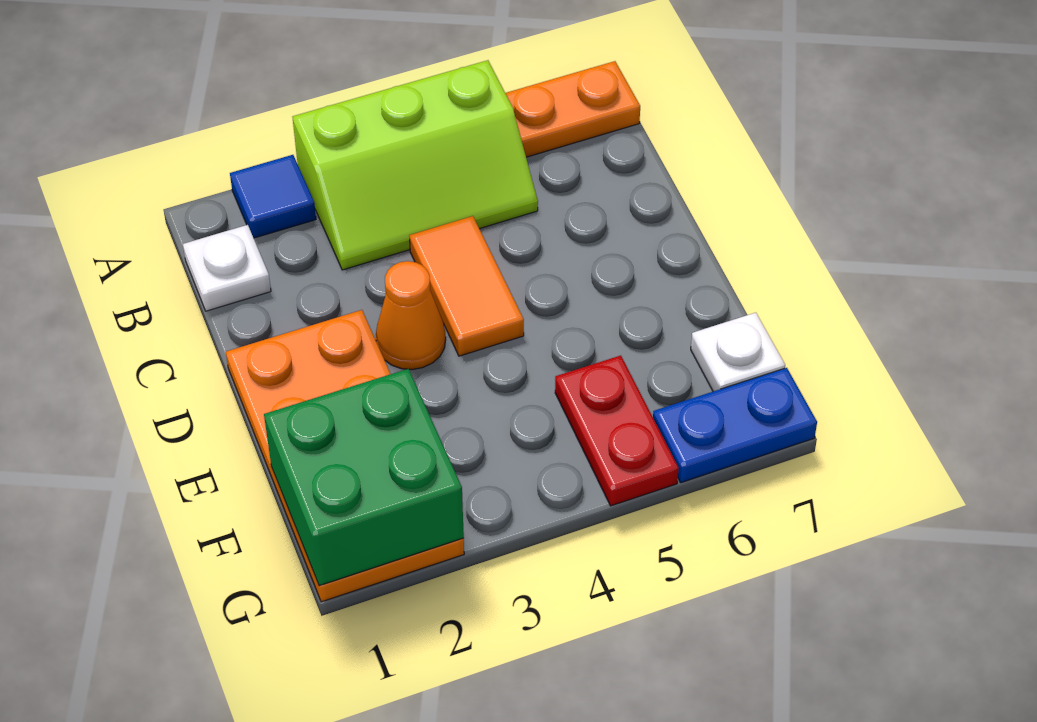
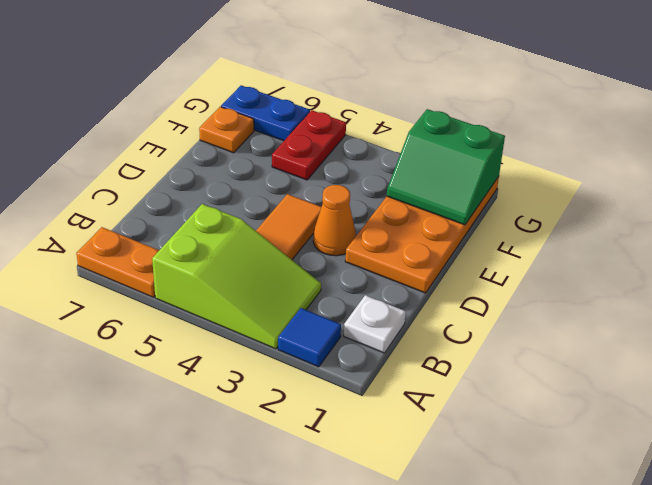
lime 2x3 slope [292,60,538,270] -> lime 2x3 slope turned to [152,204,321,349]
green 2x2 brick [264,369,464,586] -> green 2x2 slope [387,109,505,225]
white 1x1 plate [691,313,785,391] -> orange 1x1 plate [199,107,254,153]

